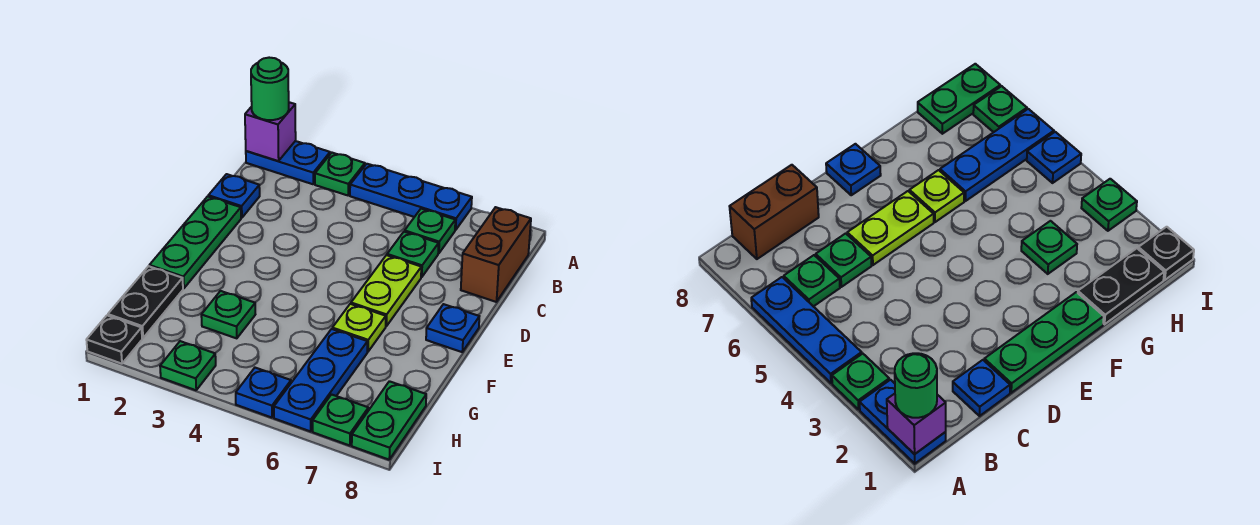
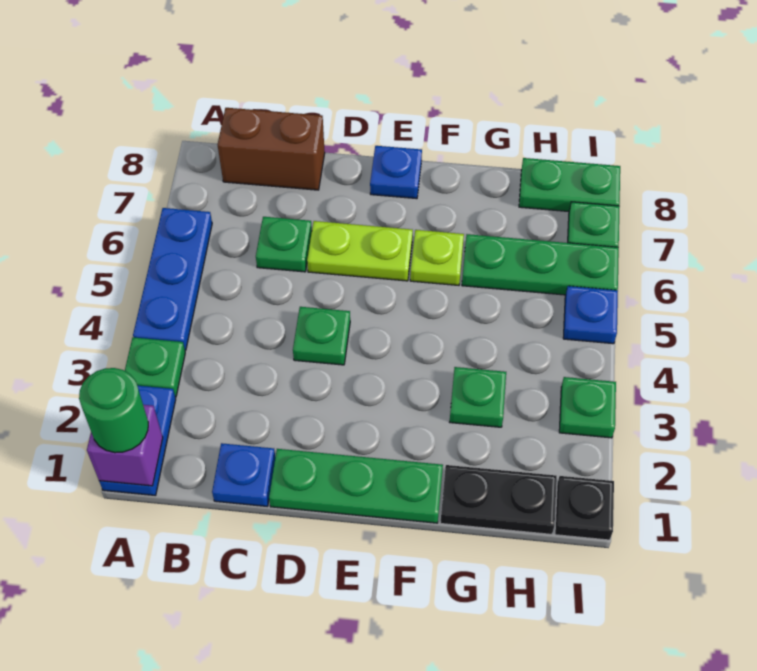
green 1x1 plate [405,209,455,253] -> green 1x1 plate moved to [293,307,350,365]
blue 1x3 plate [274,329,367,431] -> green 1x3 plate [462,234,619,295]

